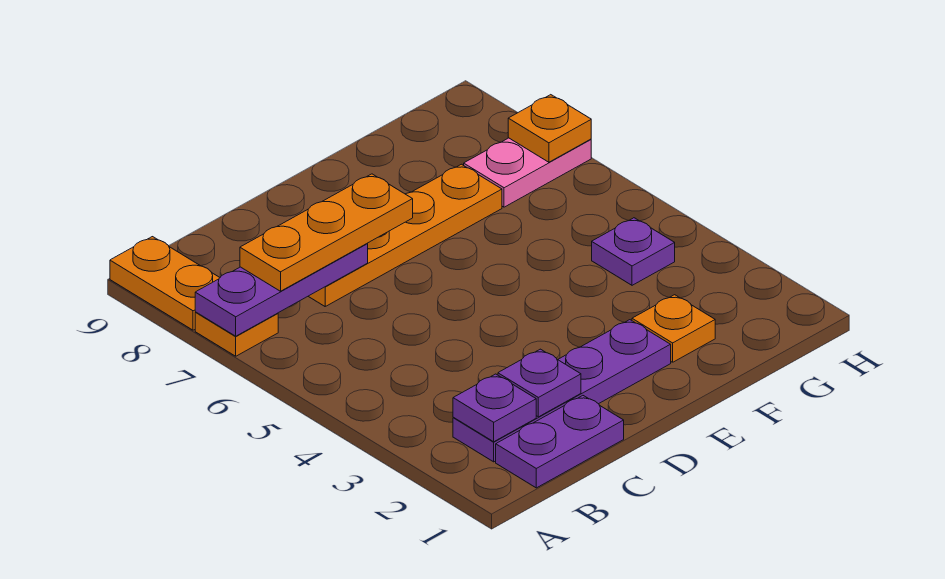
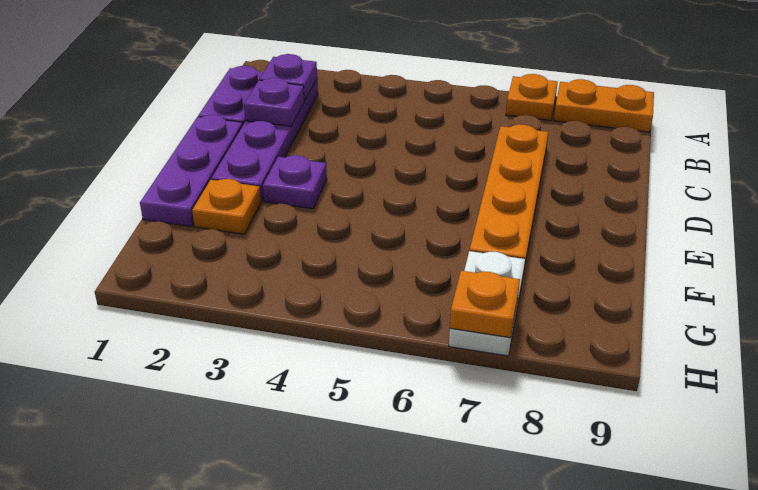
purple 1x3 plate [195,244,368,336] -> purple 1x3 plate moved to [140,115,243,227]
orange 1x3 plate [240,174,413,291] -> none
purple 1x1 plate [592,218,675,285] -> purple 1x1 plate moved to [263,155,327,209]
pink 1x2 plate [464,138,591,207] -> white 1x2 plate [449,251,525,356]

